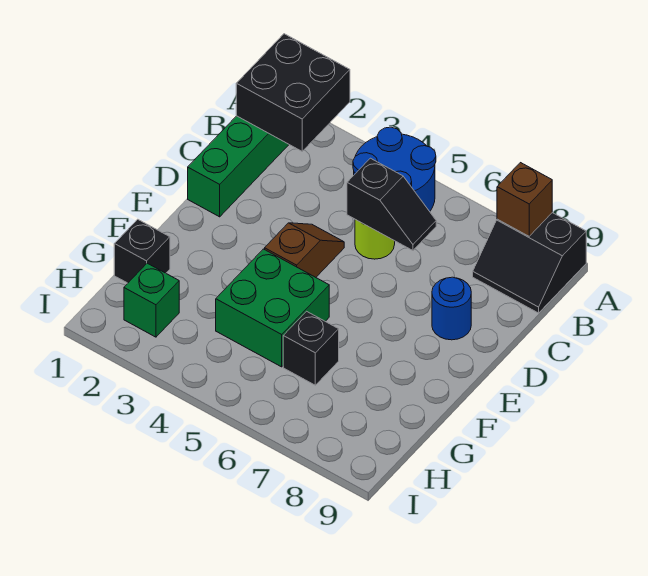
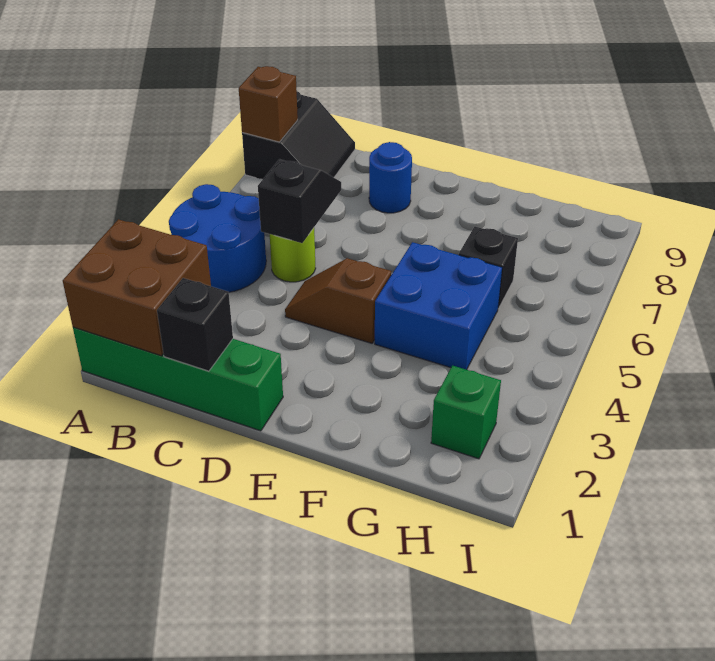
black 2x2 brick [236,34,350,151] -> brown 2x2 brick [63,219,211,356]
green 2x2 brick [216,249,329,367] -> blue 2x2 brick [375,242,502,370]
black 1x1 brick [114,219,170,283] -> black 1x1 brick moved to [157,278,233,371]

